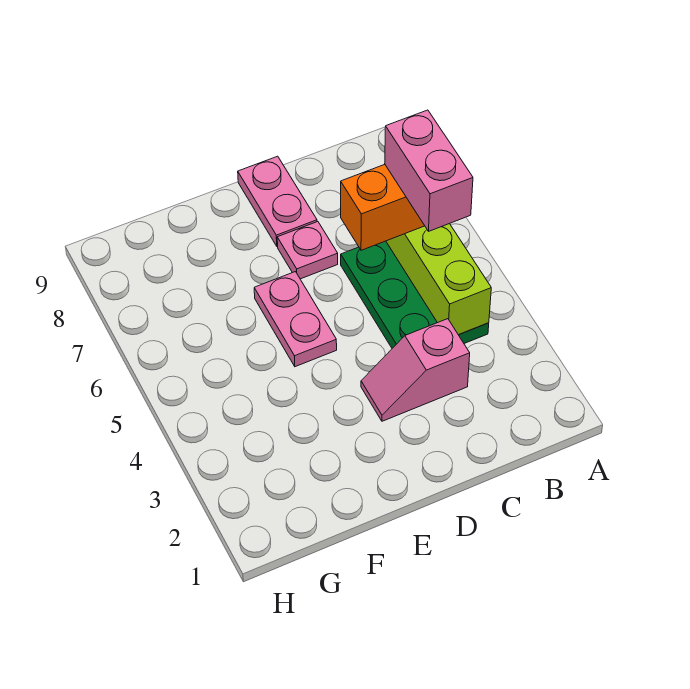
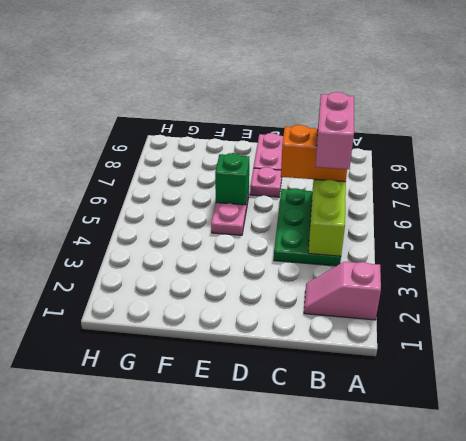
pink 1x2 slope [361,319,470,421] -> pink 1x2 slope moved to [304,262,381,320]
none -> green 1x1 brick [215,153,249,205]

